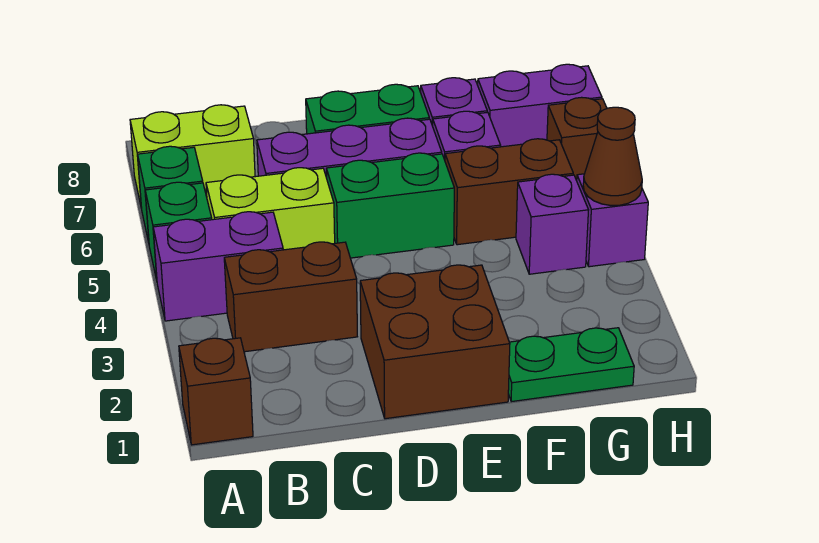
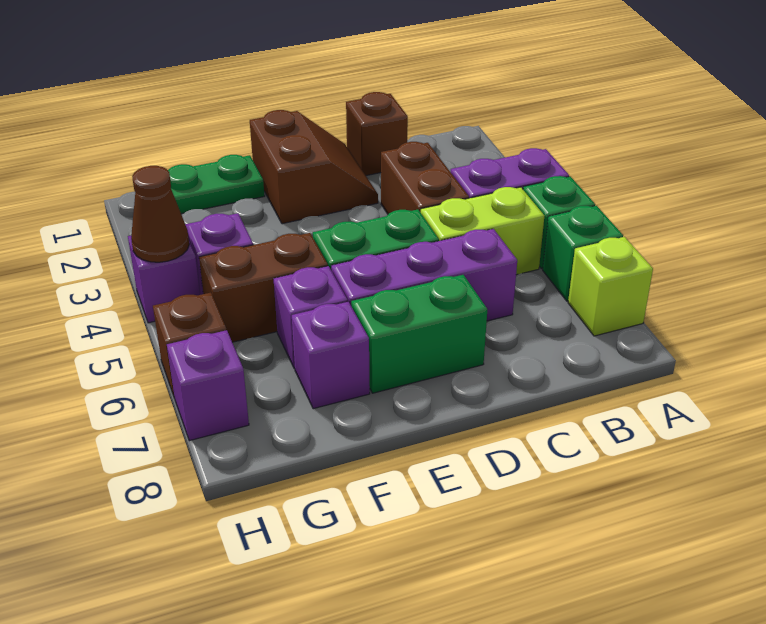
brown 1x1 brick [179,338,253,445] -> brown 1x1 brick moved to [346,92,408,176]
lime 1x2 brick [130,105,255,209] -> lime 1x1 brick [568,237,653,336]
brown 1x2 brick [224,242,357,352] -> brown 1x2 brick turned to [381,142,469,214]
brown 2x2 brick [360,265,510,419] -> brown 2x2 slope [250,110,378,224]
purple 1x2 brick [478,64,602,147] -> purple 1x1 brick [167,330,249,441]

